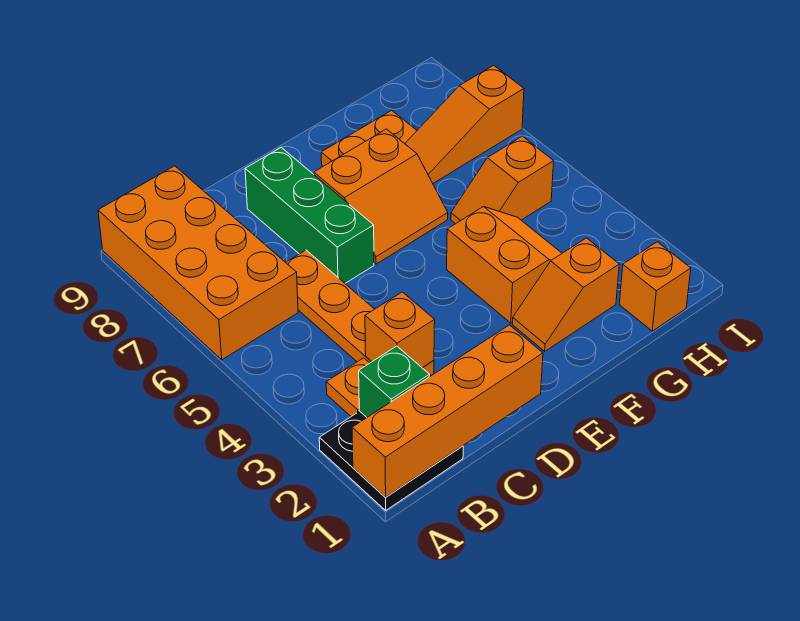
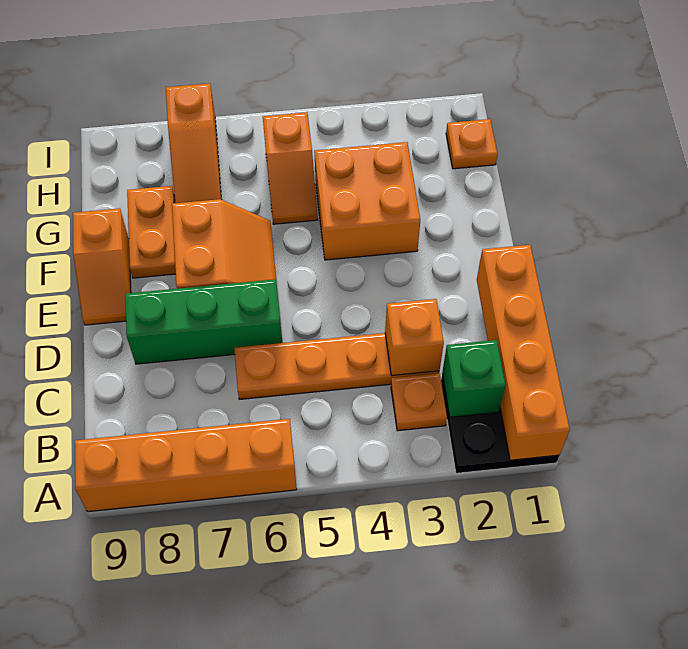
orange 2x4 brick [98,166,298,360] -> orange 1x4 brick [75,419,297,512]
orange 1x2 slope [512,238,619,351] -> orange 1x2 slope moved to [73,208,131,325]
orange 2x2 slope [447,207,562,323] -> orange 2x2 brick [314,142,420,260]
orange 1x1 brick [619,242,691,331] -> orange 1x1 plate [446,119,498,169]

